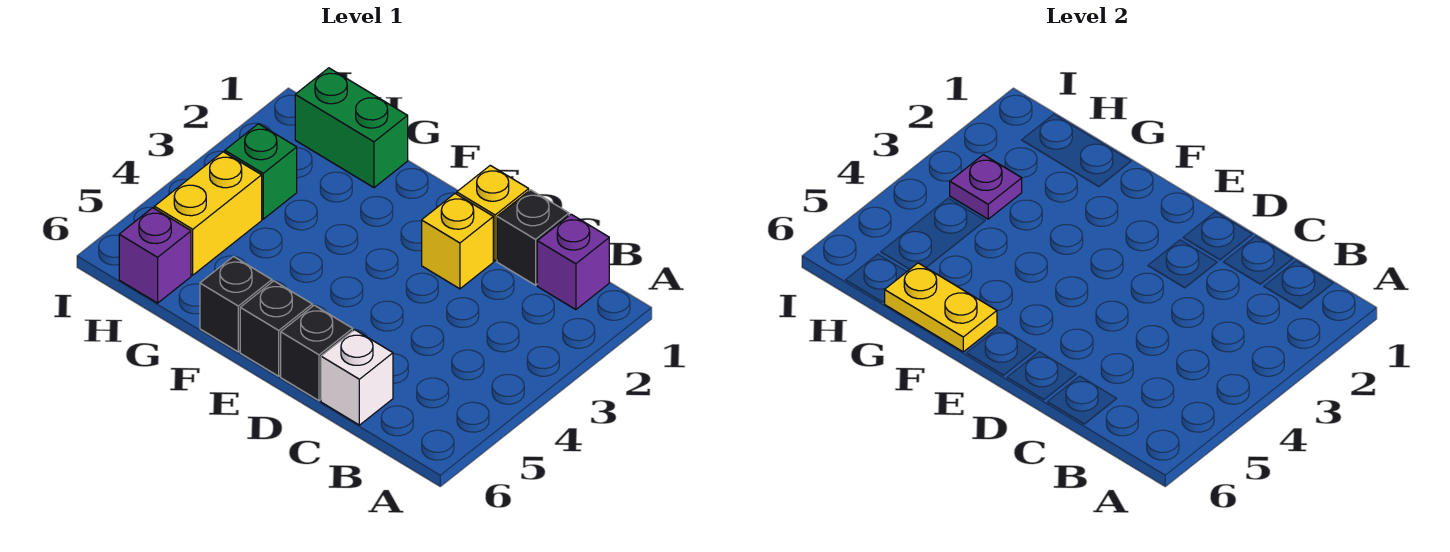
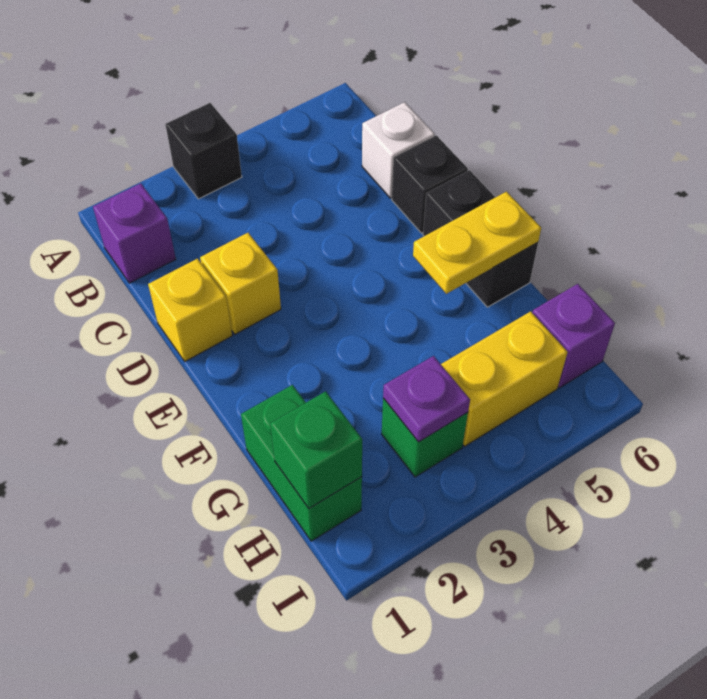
black 1x1 brick [497,190,569,285] -> black 1x1 brick moved to [166,103,242,199]
yellow 1x2 plate [885,263,997,352] -> yellow 1x2 plate turned to [413,192,541,294]
none -> green 1x1 brick [270,391,362,508]

